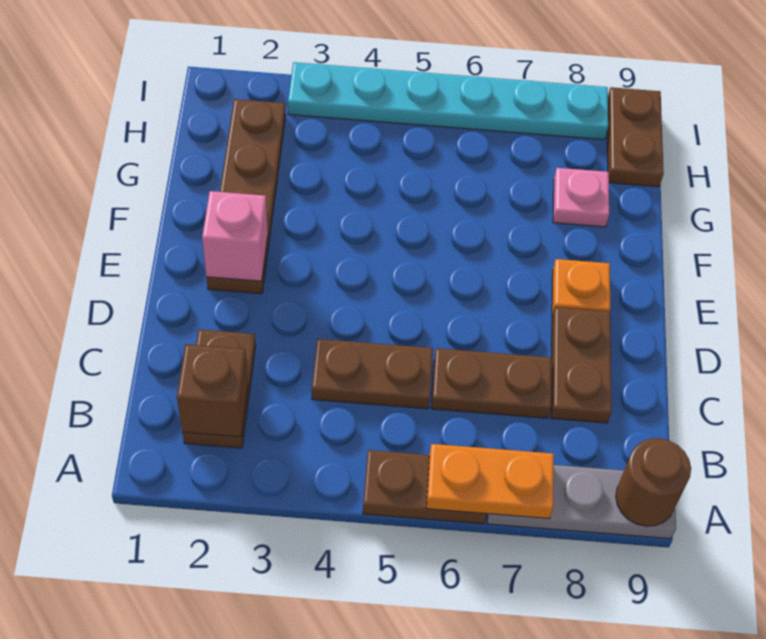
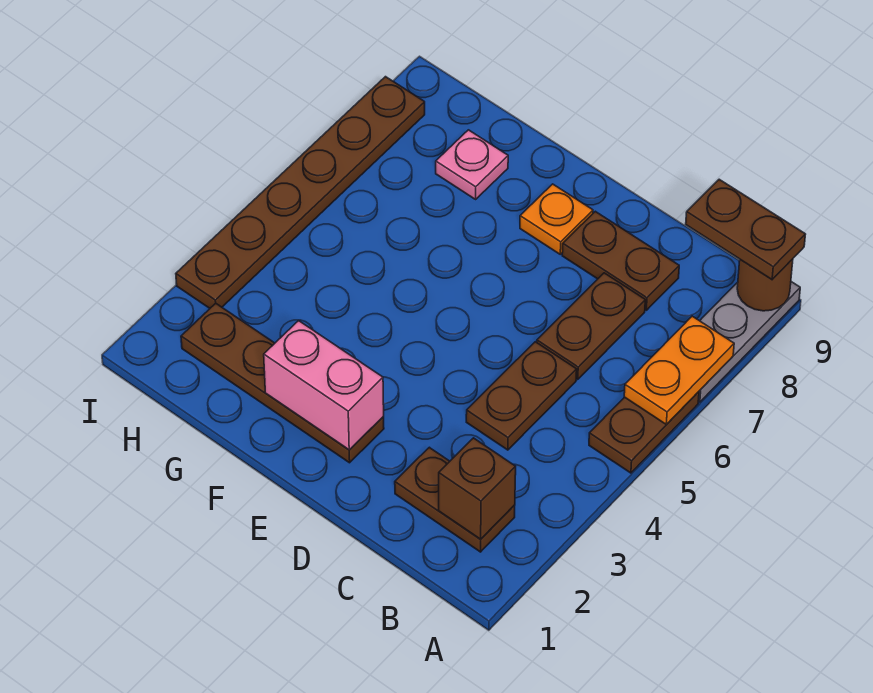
pink 1x1 brick [202,191,268,281] -> pink 1x2 brick [264,321,384,450]
brown 1x2 plate [607,87,664,187] -> brown 1x2 plate moved to [686,179,806,279]
cyan 1x6 plate [288,62,608,140] -> brown 1x6 plate [176,77,425,308]

